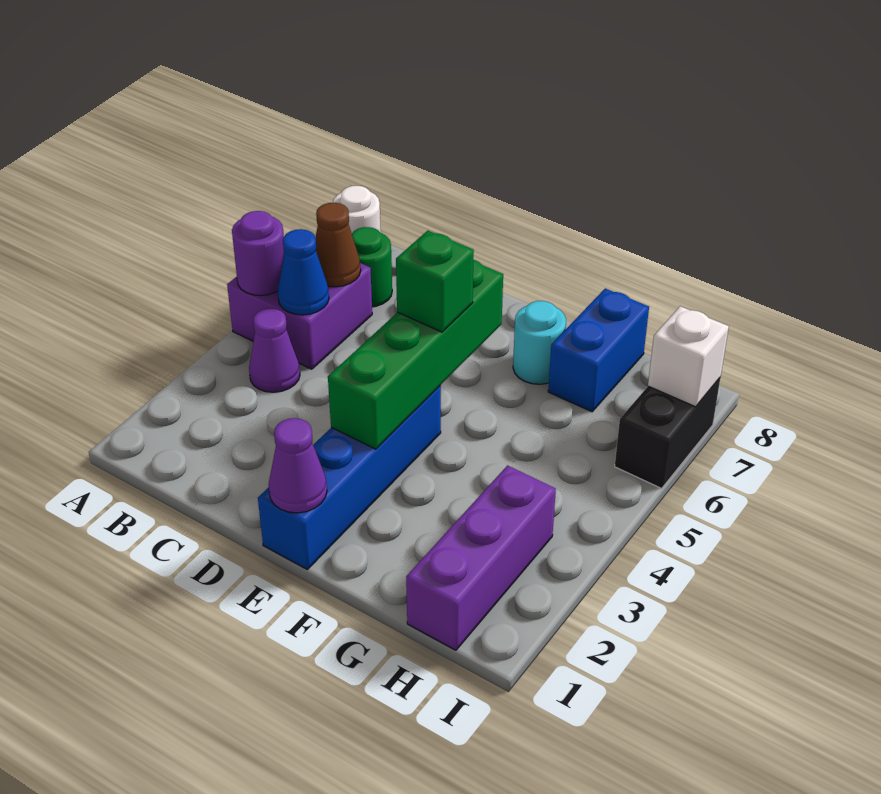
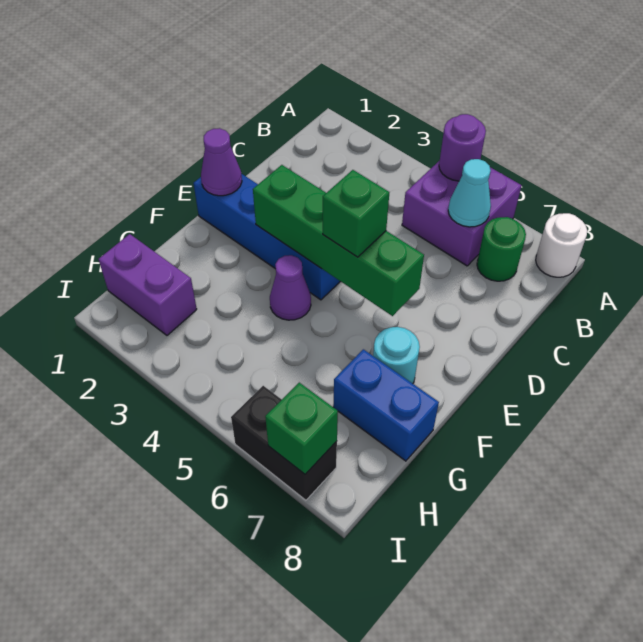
purple 1x1 cone [249,309,300,392] -> purple 1x1 cone moved to [270,255,311,320]
blue 1x1 cone [278,229,329,315] -> none
brown 1x1 cone [315,203,361,287] -> cyan 1x1 cone [448,159,491,227]
purple 1x3 brick [406,466,556,650] -> purple 1x2 brick [99,234,197,335]
white 1x1 brick [648,306,729,407] -> green 1x1 brick [265,383,338,474]

